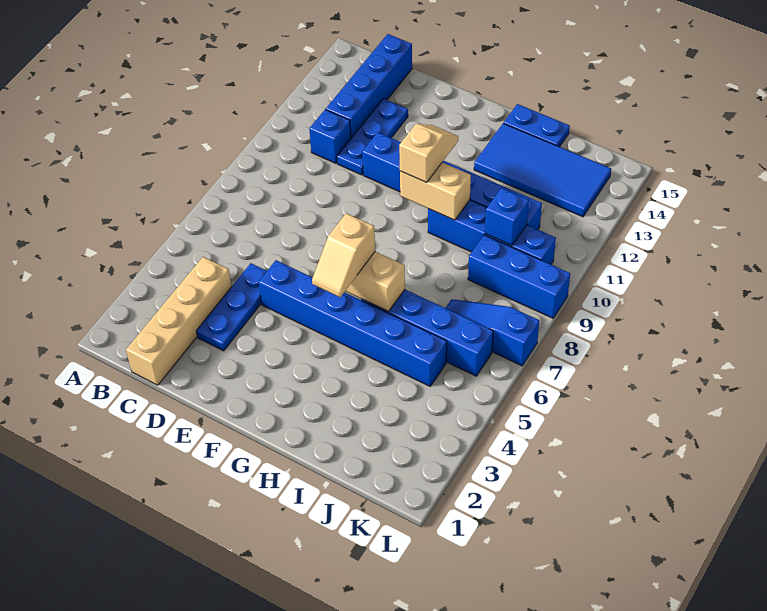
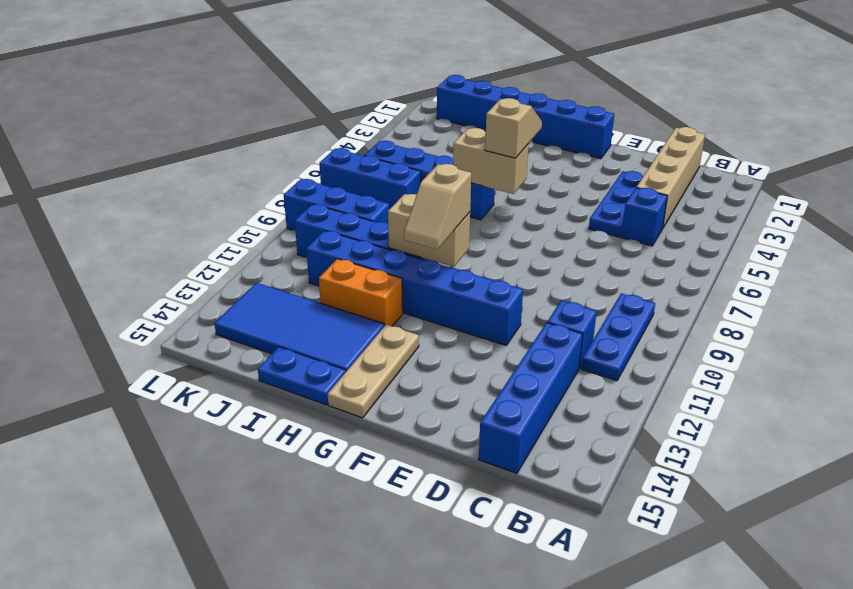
blue 1x3 plate [337,99,408,175] -> blue 1x3 plate moved to [581,293,655,381]
blue 1x6 brick [259,260,447,386] -> blue 1x6 brick moved to [437,75,614,159]
none -> tan 1x3 plate [328,325,419,418]
none -> orange 1x2 brick [319,259,403,326]
blue 1x3 slope [446,299,539,366] -> blue 1x3 brick [319,148,421,209]
blue 1x1 brick [485,188,529,246] -> blue 1x1 brick moved to [621,188,667,246]

